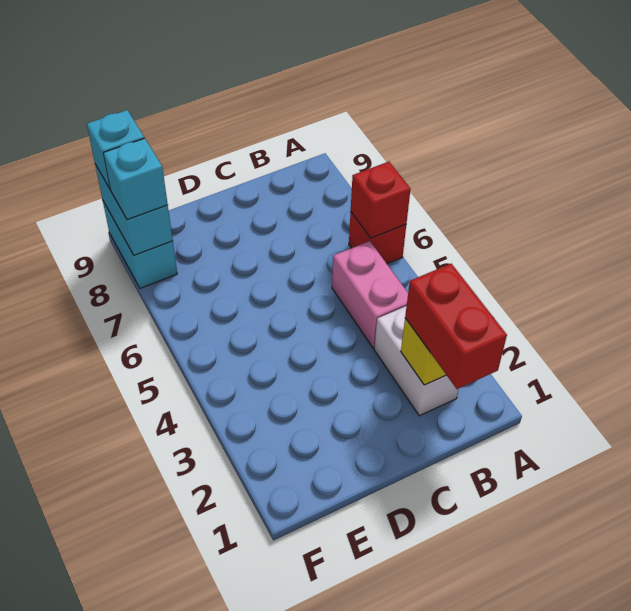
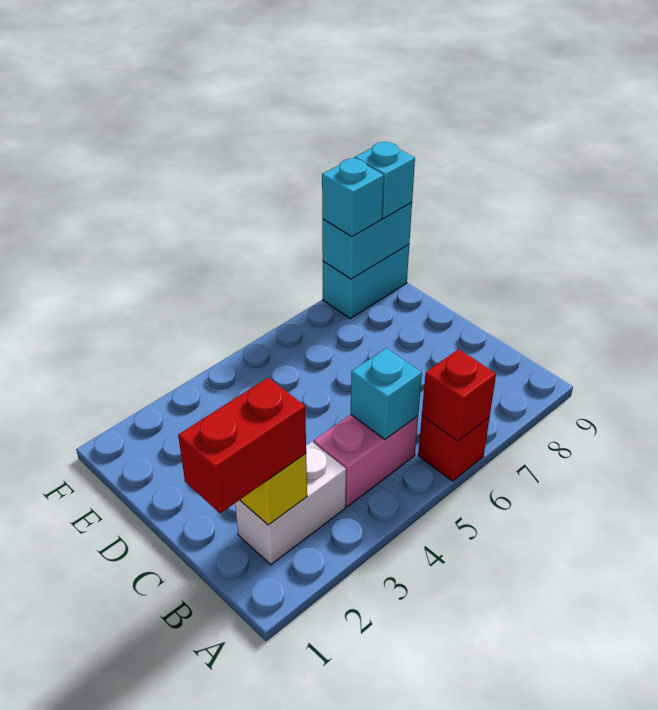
none -> cyan 1x1 brick [351,348,422,440]

